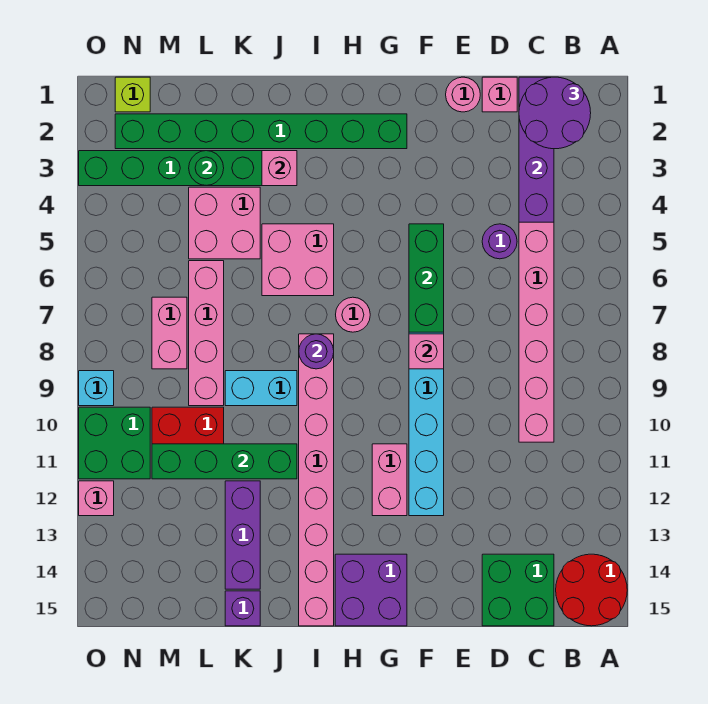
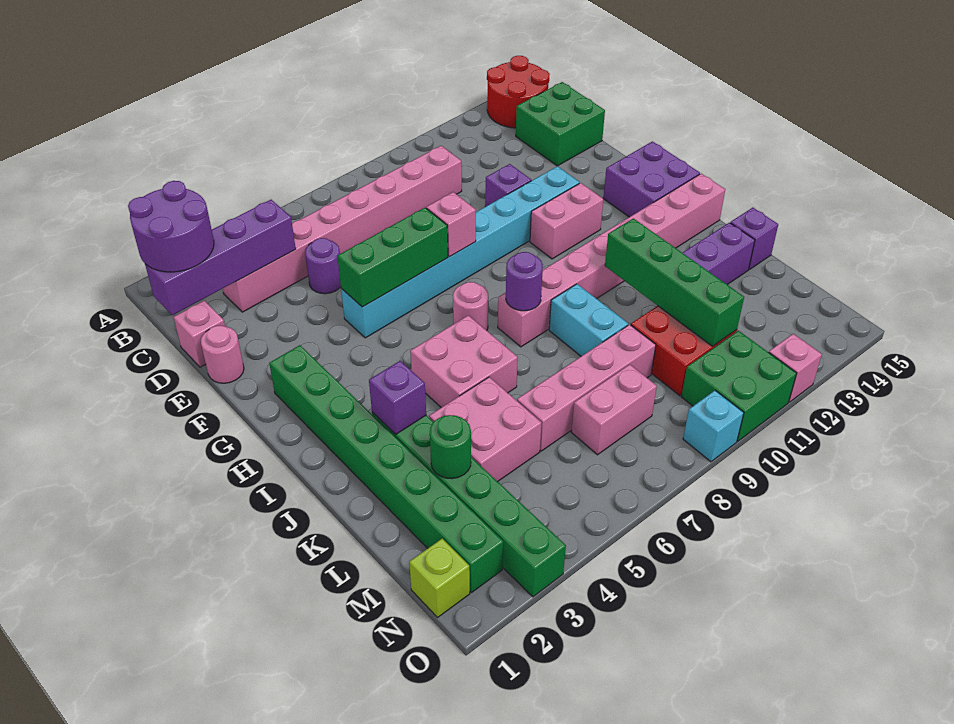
none -> purple 1x1 brick [485,164,531,207]
pink 1x1 brick [262,151,297,186] -> purple 1x1 brick [369,361,426,434]

